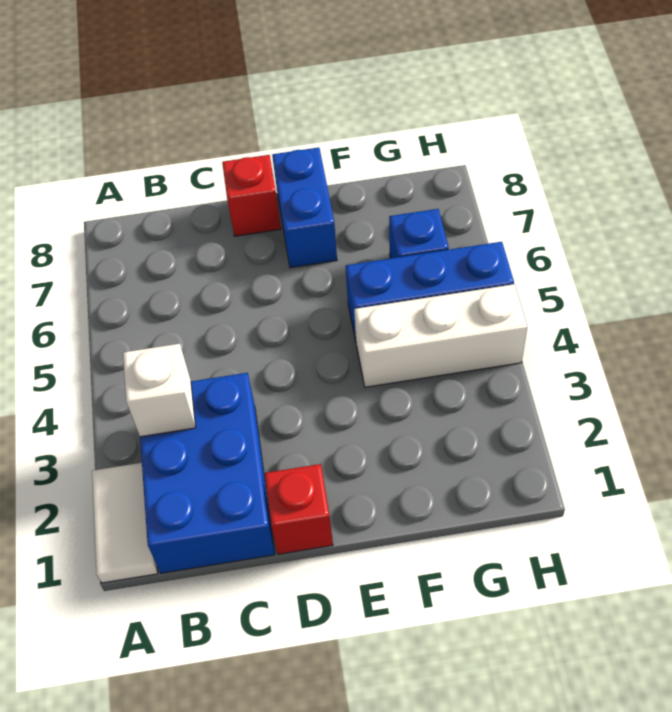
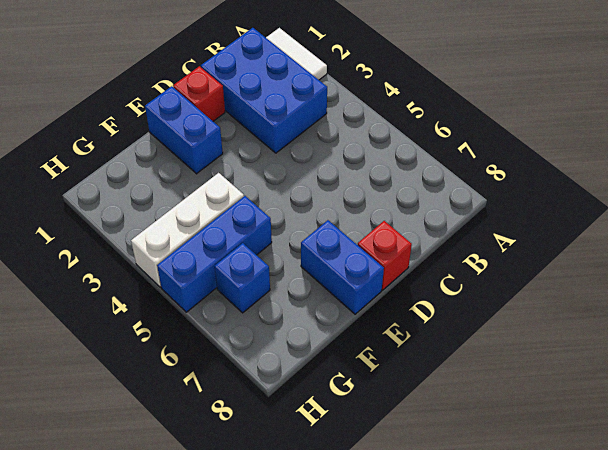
white 1x1 brick [123,344,196,437] -> none
none -> blue 1x2 brick [145,86,223,174]

